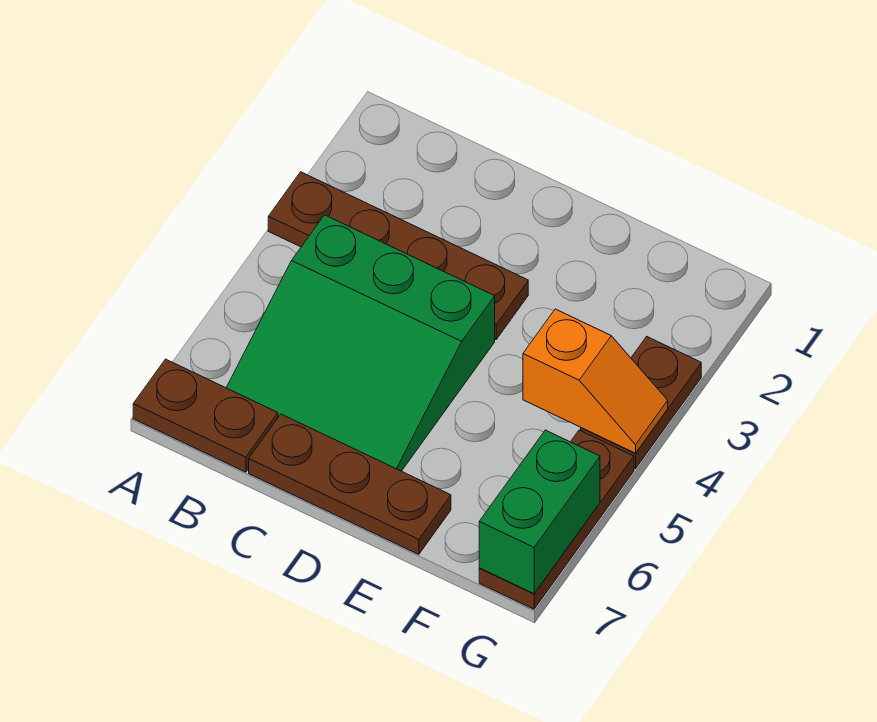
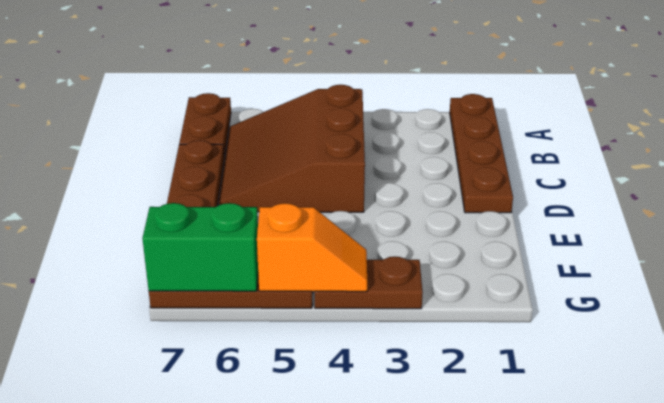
brown 1x4 plate [268,172,528,340] -> brown 1x4 plate moved to [450,94,513,213]
green 3x3 slope [226,215,495,471] -> brown 3x3 slope [218,85,365,212]
orange 1x2 slope [523,309,668,453] -> orange 1x2 slope turned to [257,203,367,292]

